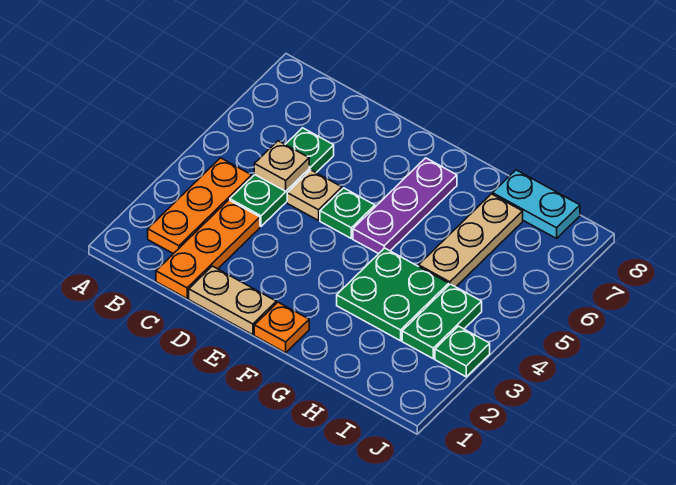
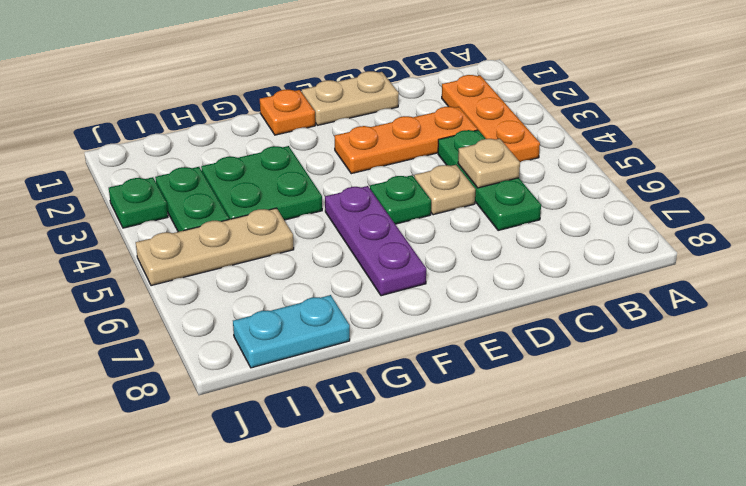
orange 1x3 plate [156,200,260,298] -> orange 1x3 plate turned to [335,107,478,174]
tan 1x3 plate [419,194,523,287] -> tan 1x3 plate turned to [136,208,294,286]

